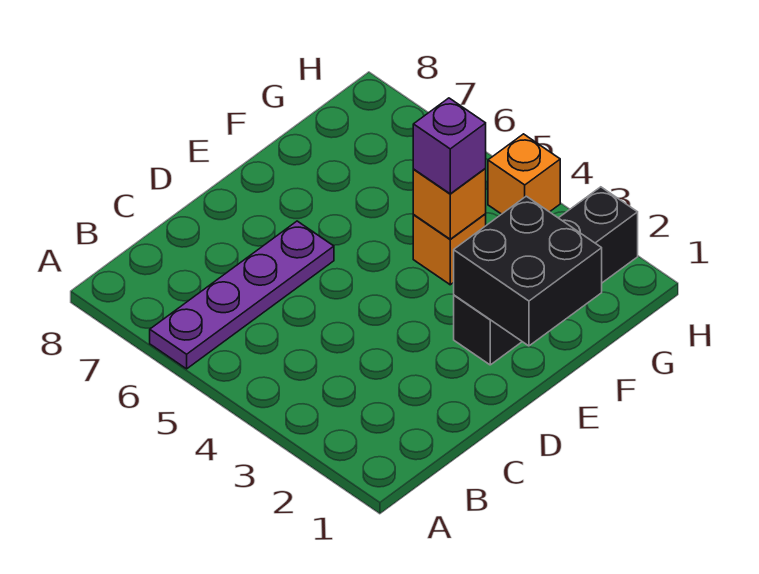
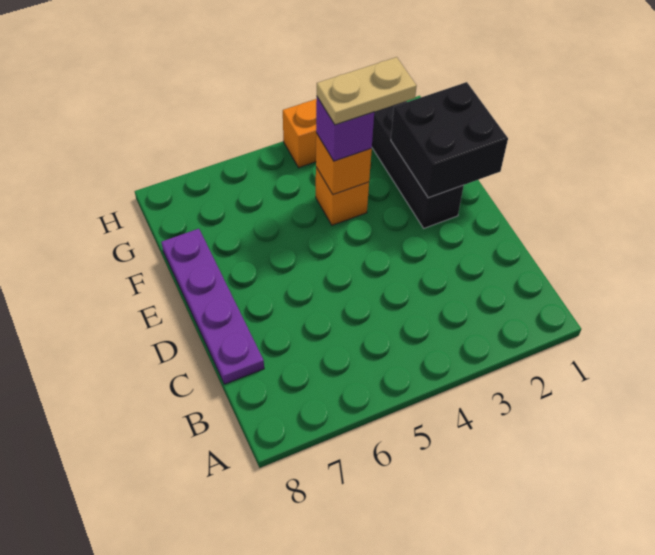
purple 1x4 plate [150,221,334,369] -> purple 1x4 plate moved to [161,229,264,384]
none -> tan 1x2 plate [317,57,417,125]

